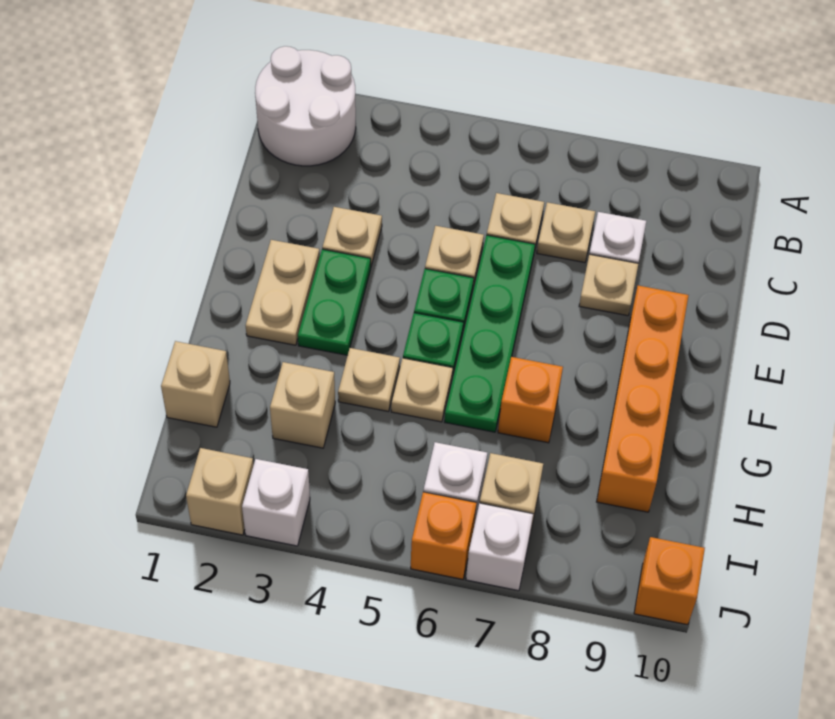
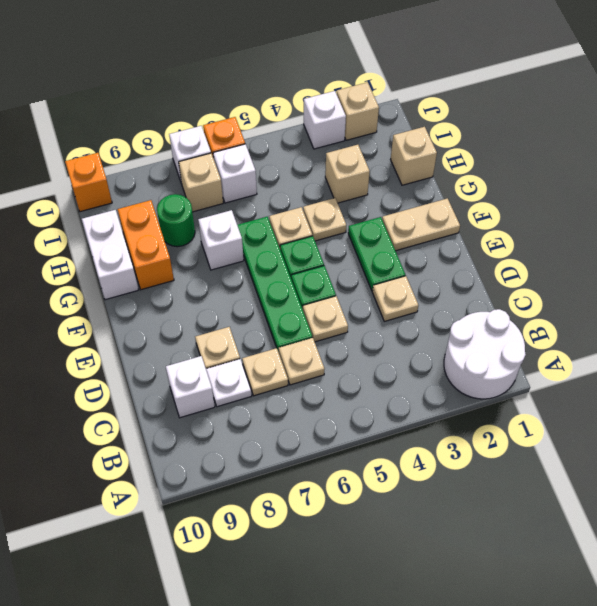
none -> white 1x1 brick [166,356,215,418]
tan 1x2 plate [246,240,320,345] -> tan 1x2 plate turned to [382,198,460,251]
orange 1x4 brick [597,286,689,512] -> orange 1x2 brick [118,200,174,290]
orange 1x1 brick [498,357,563,443] -> white 1x1 brick [198,210,244,270]
none -> white 1x2 brick [82,210,139,300]
none -> green 1x1 round brick [157,194,195,247]

